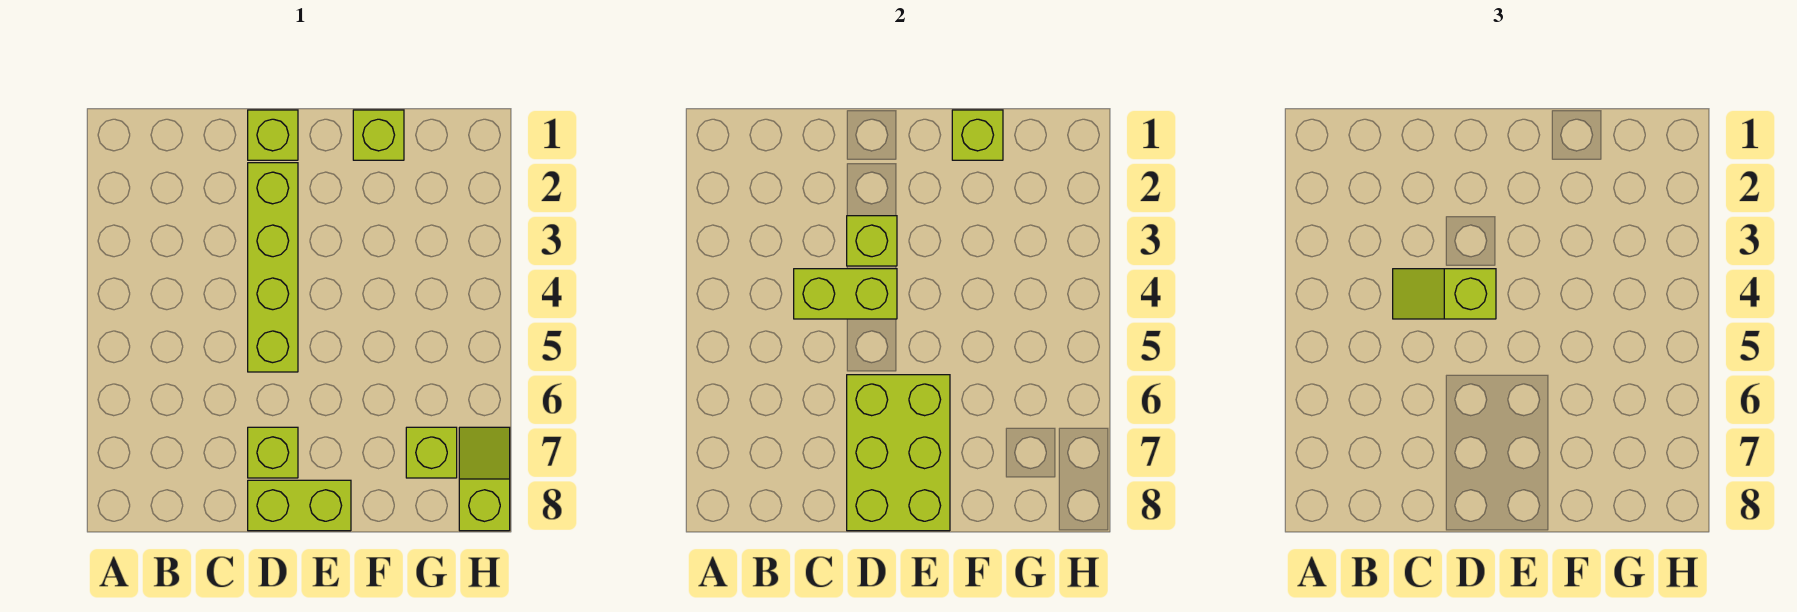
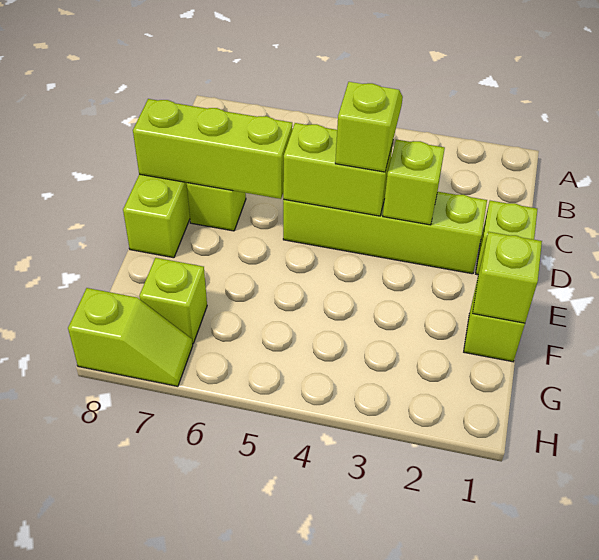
lime 1x2 brick [794,269,897,319] -> lime 1x2 brick turned to [283,123,393,216]
lime 2x3 brick [847,375,950,531] -> lime 1x3 brick [133,99,292,199]

